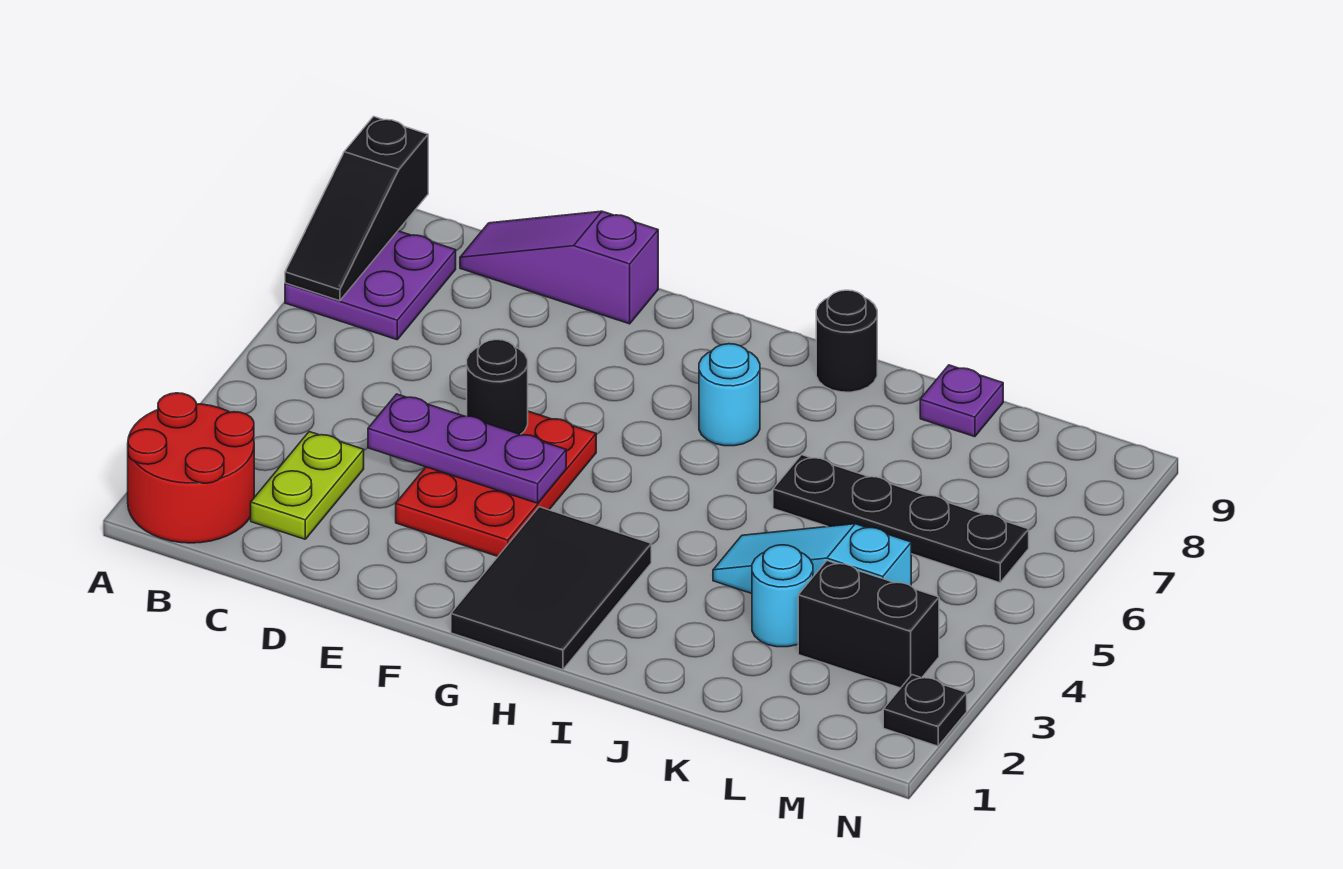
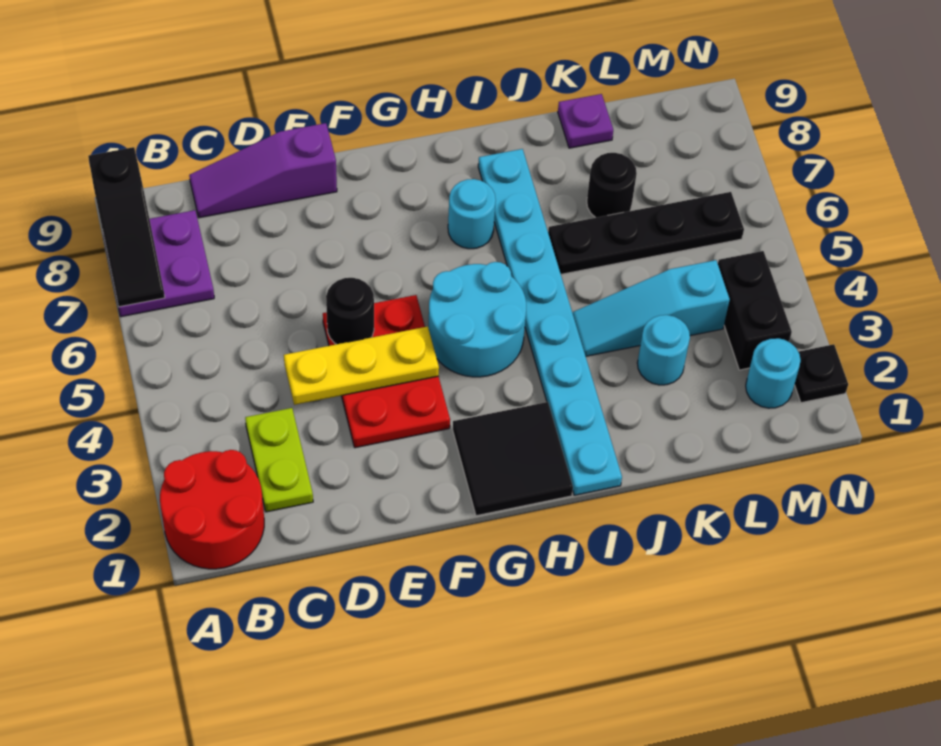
purple 1x3 plate [368,394,566,503] -> yellow 1x3 plate [284,327,439,405]
black 2x3 tile [451,507,651,670] -> black 2x2 tile [453,402,573,516]
none -> cyan 2x2 round brick [428,262,526,377]
none -> cyan 1x8 plate [478,149,622,495]
black 1x1 round brick [816,290,877,392] -> black 1x1 round brick moved to [587,153,637,218]
black 1x2 brick [798,561,939,688] -> black 1x2 brick turned to [718,251,792,370]
none -> cyan 1x1 round brick [746,338,801,408]

